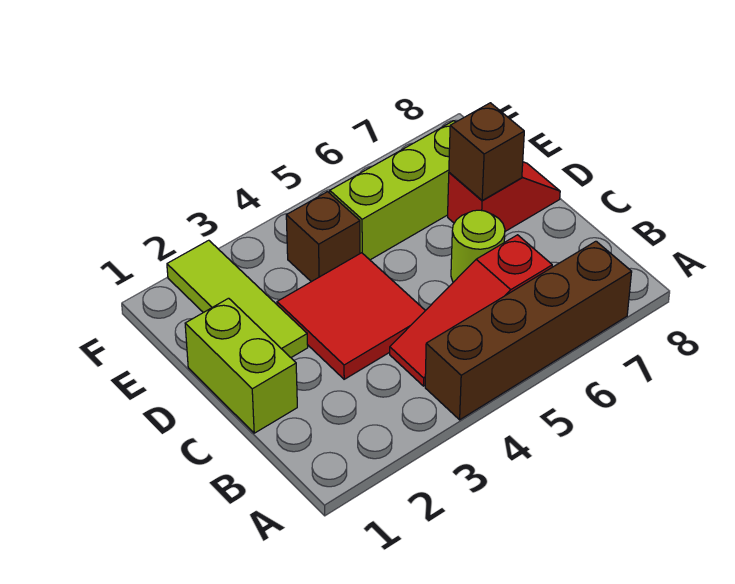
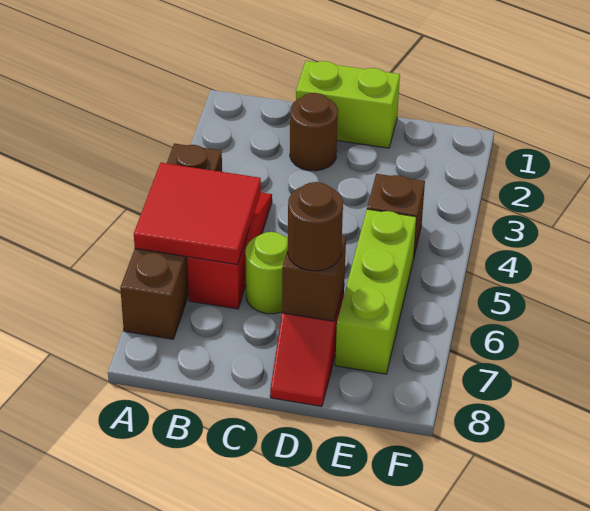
none -> brown 1x1 round brick [290,93,338,171]
red 2x2 tile [277,253,425,379] -> red 2x2 tile moved to [134,163,261,265]
lime 1x3 tile [167,240,308,357] -> none
none -> brown 1x1 round brick [288,182,343,271]

